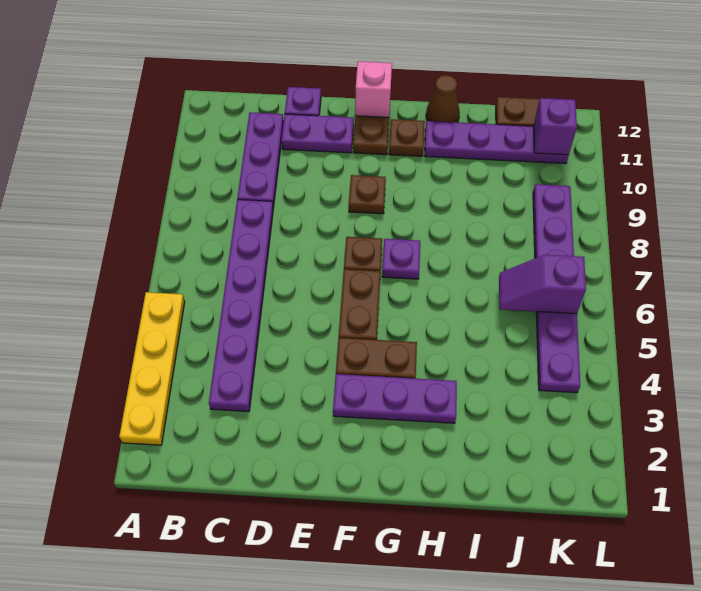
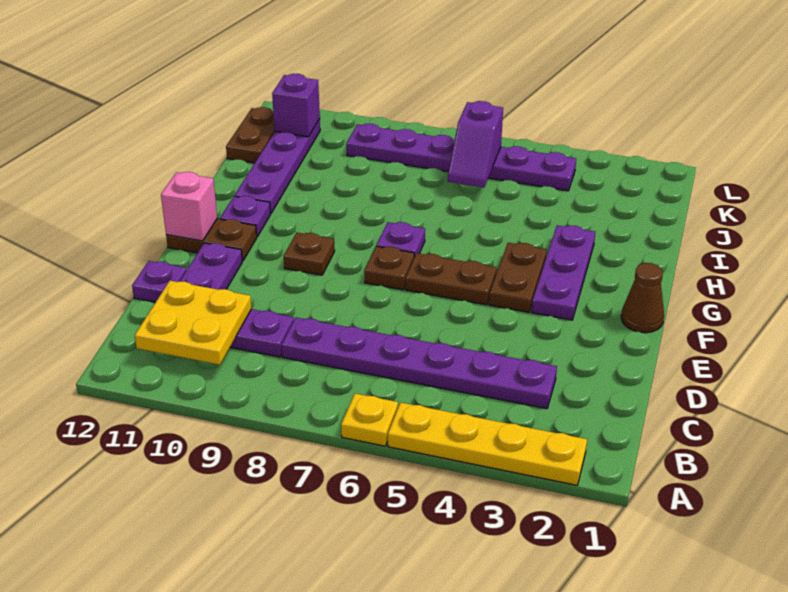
none -> yellow 1x1 plate [341,393,398,446]
none -> yellow 2x2 plate [135,281,252,365]
brown 1x1 plate [389,119,425,156] -> purple 1x1 plate [220,196,271,237]
brown 1x1 cone [426,75,460,122] -> brown 1x1 cone moved to [621,263,664,333]

